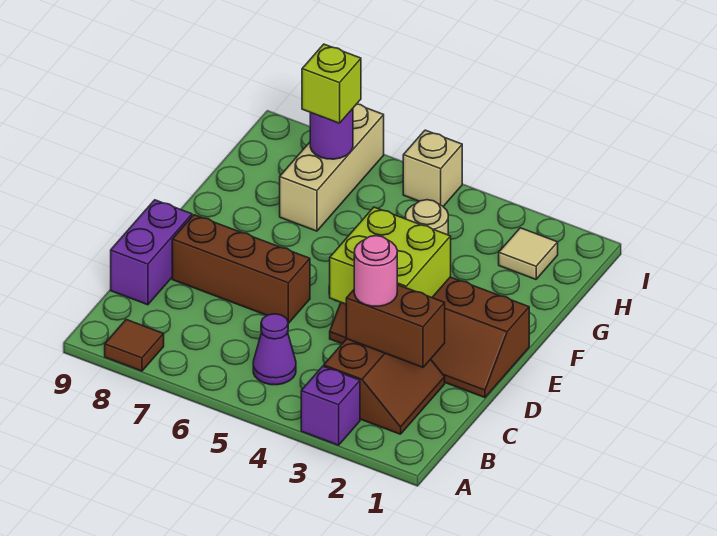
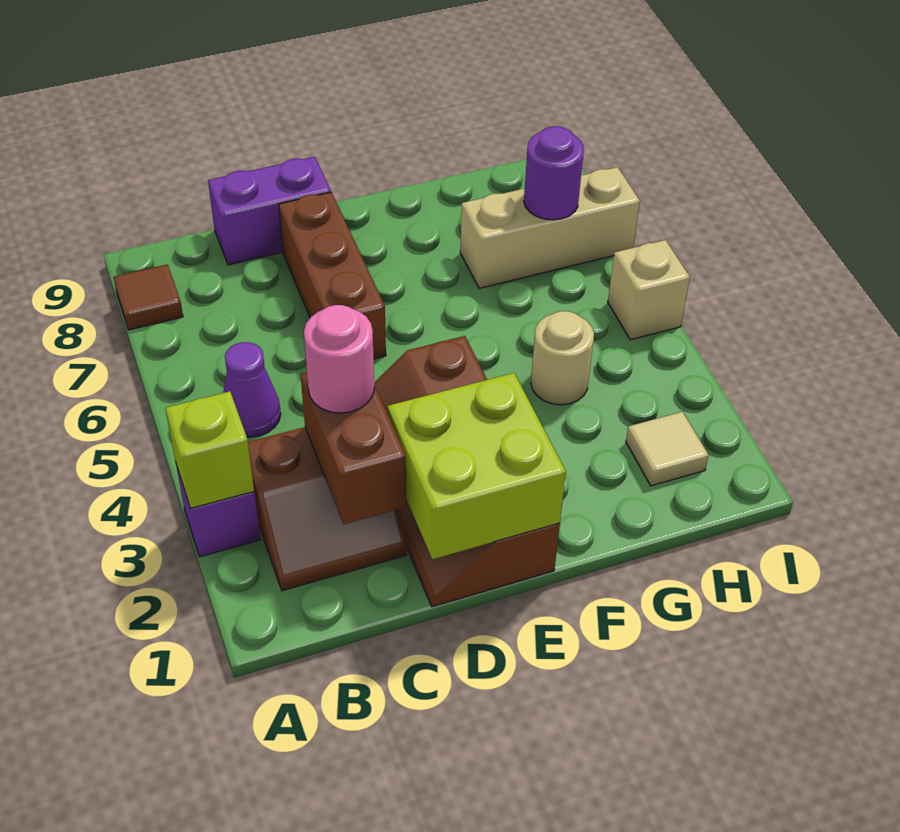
lime 2x2 brick [330,207,451,304] -> lime 2x2 brick moved to [387,373,566,559]
lime 1x1 brick [302,44,361,123] -> lime 1x1 brick moved to [165,391,254,509]

